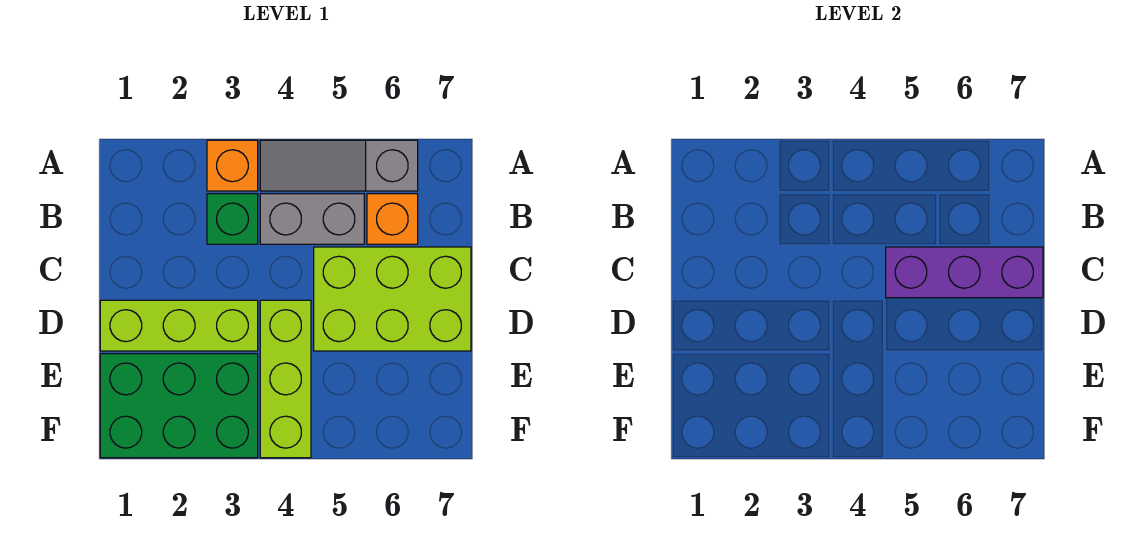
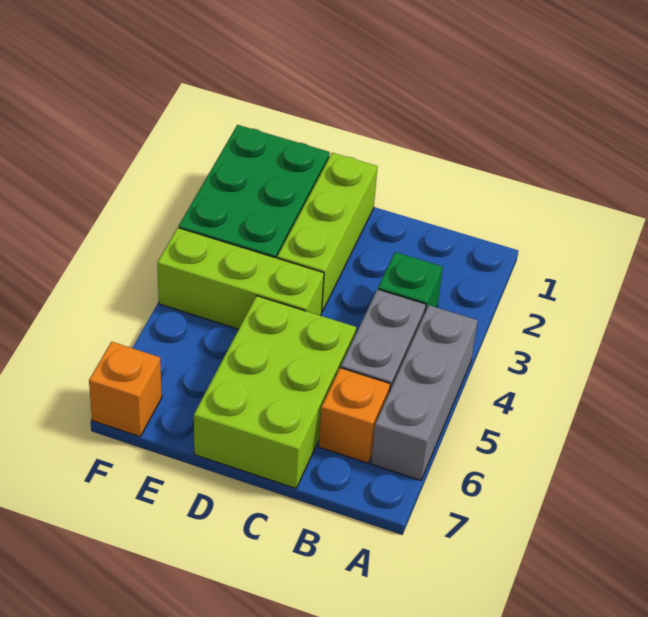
orange 1x1 brick [207,140,258,191] -> orange 1x1 brick moved to [89,342,162,437]
grey 1x3 slope [260,140,418,191] -> grey 1x3 brick [371,305,478,480]
purple 1x3 brick [886,247,1043,298] -> none

